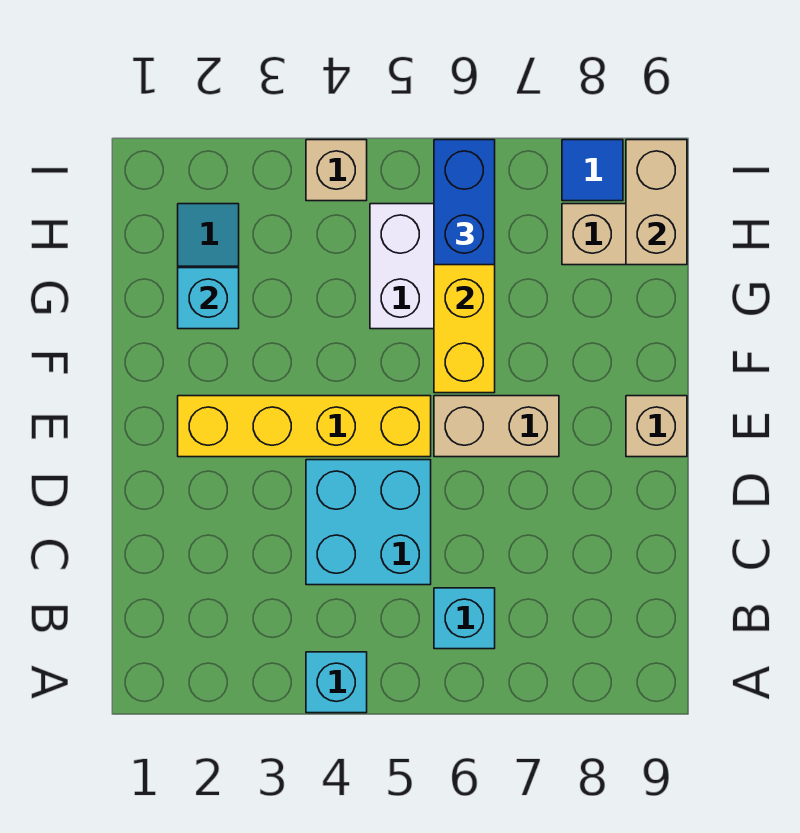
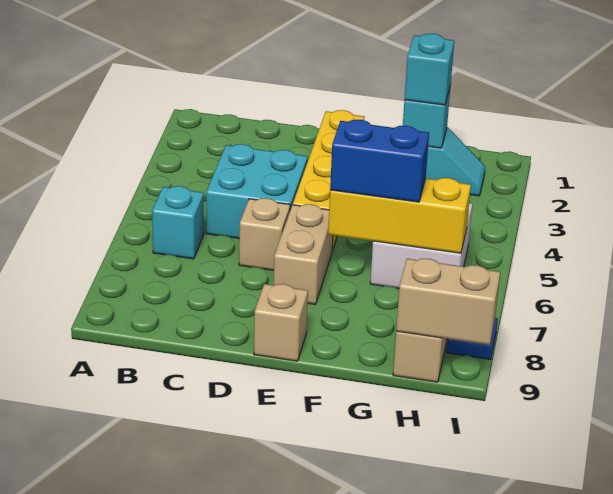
cyan 1x1 brick [306,652,367,713] -> cyan 1x1 brick moved to [404,34,454,105]
blue 1x2 brick [434,140,495,265] -> blue 1x2 brick moved to [330,120,429,202]
tan 1x1 brick [306,140,367,201] -> tan 1x1 brick moved to [239,198,290,270]

